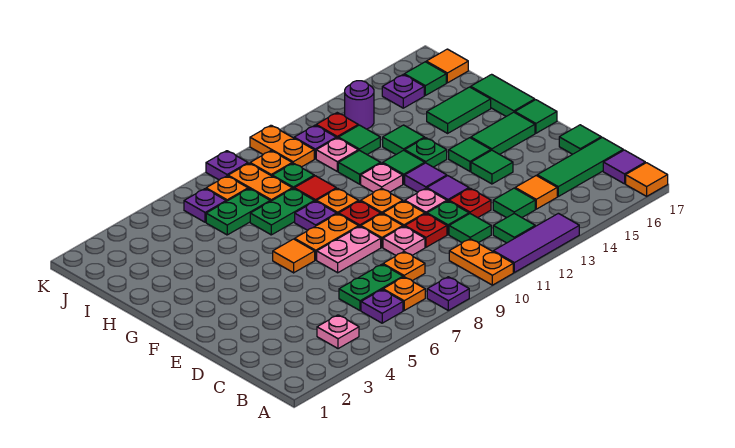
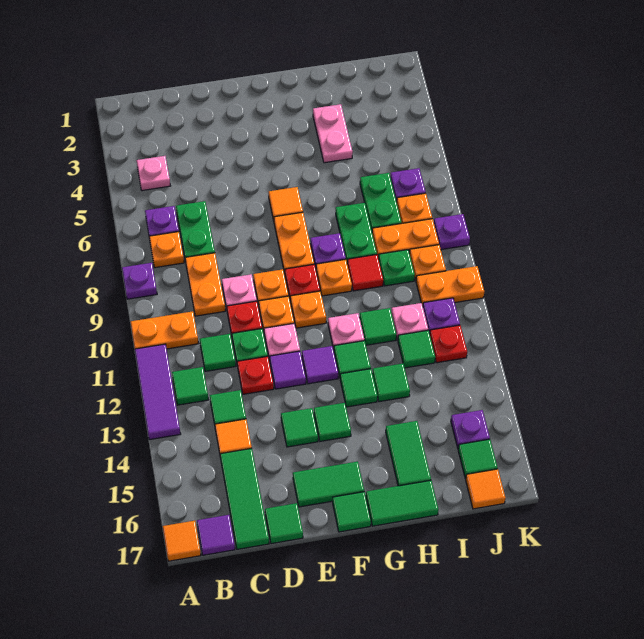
orange 1x1 plate [383,252,425,281] -> orange 1x2 plate [185,253,225,316]
pink 1x2 plate [317,226,381,273] -> pink 1x2 plate moved to [313,104,353,163]
green 1x2 tile [471,112,535,154] -> green 1x2 tile turned to [293,462,364,507]
green 1x1 plate [405,138,447,167] -> green 1x1 tile [340,369,377,407]
purple 1x1 round brick [345,81,374,129] -> none

